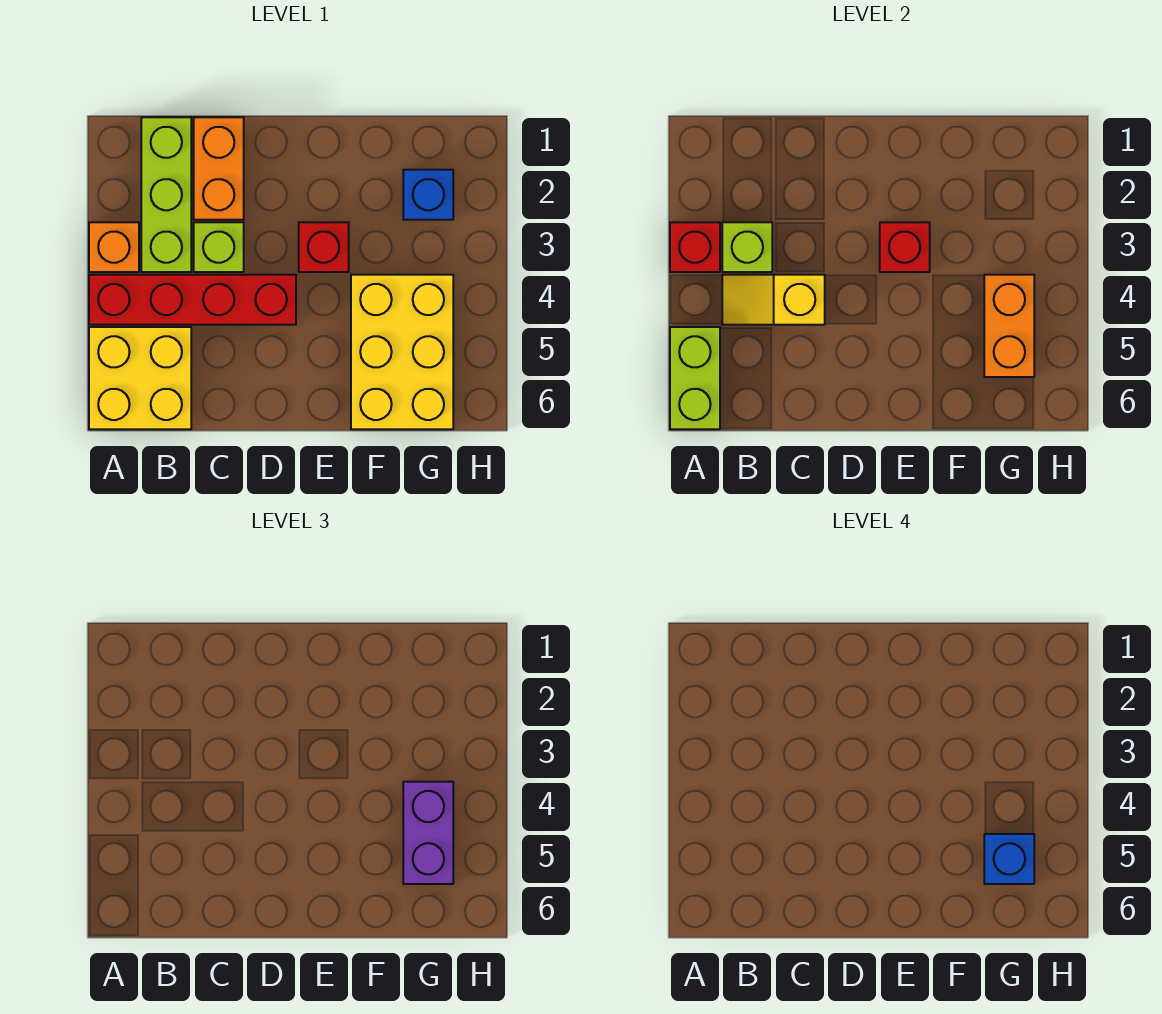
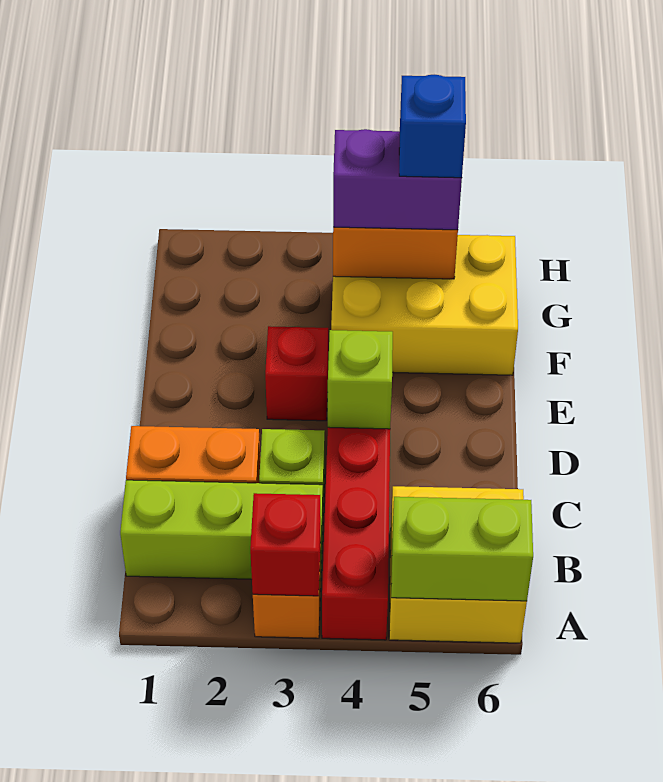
lime 1x1 brick [722,222,772,272] -> lime 1x1 brick moved to [328,330,393,429]
yellow 1x2 slope [722,275,825,325] -> none
red 1x1 brick [880,222,930,272] -> none
blue 1x1 brick [403,170,453,220] -> none

